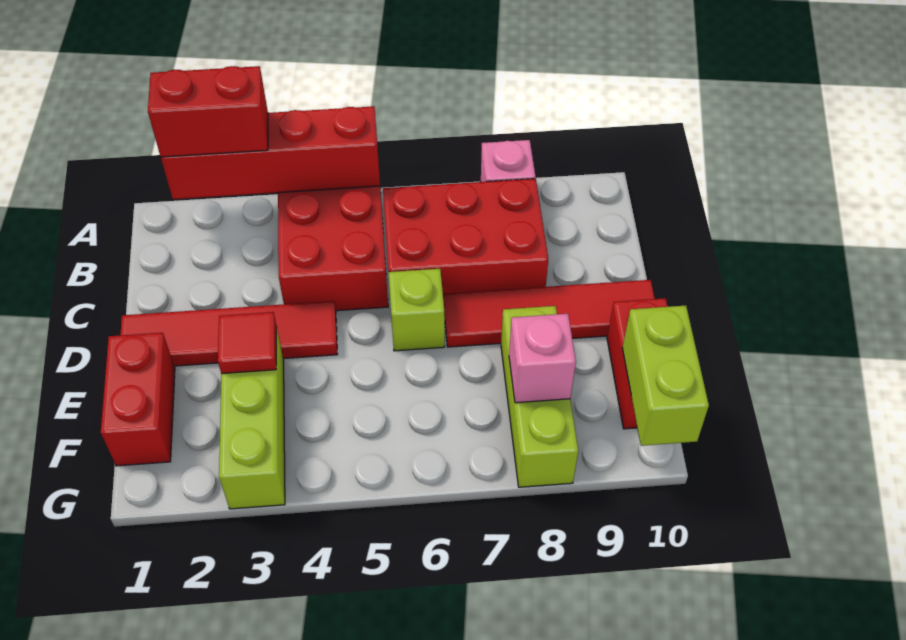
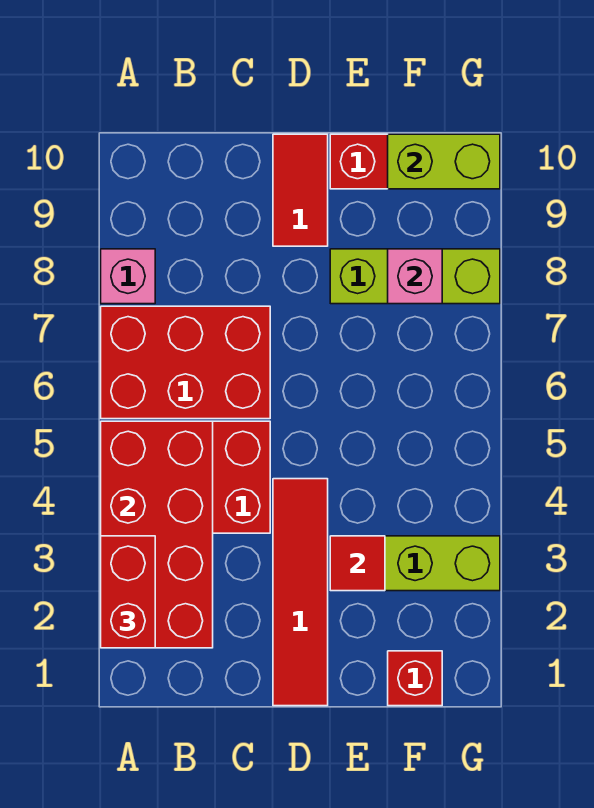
red 1x4 brick [161,106,380,199] -> red 2x4 brick [101,421,213,648]
red 2x3 brick [383,179,548,294] -> red 2x3 brick turned to [101,306,270,419]
lime 1x1 brick [388,269,445,351] -> none
red 1x4 tile [443,280,655,347] -> red 1x2 tile [273,134,328,246]
red 1x2 brick [101,333,175,466] -> red 1x1 brick [388,651,442,706]

